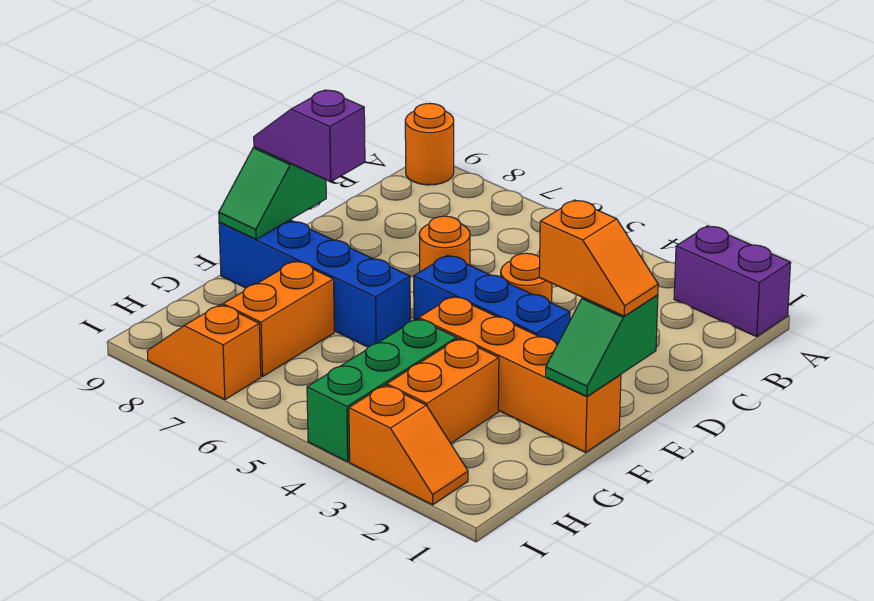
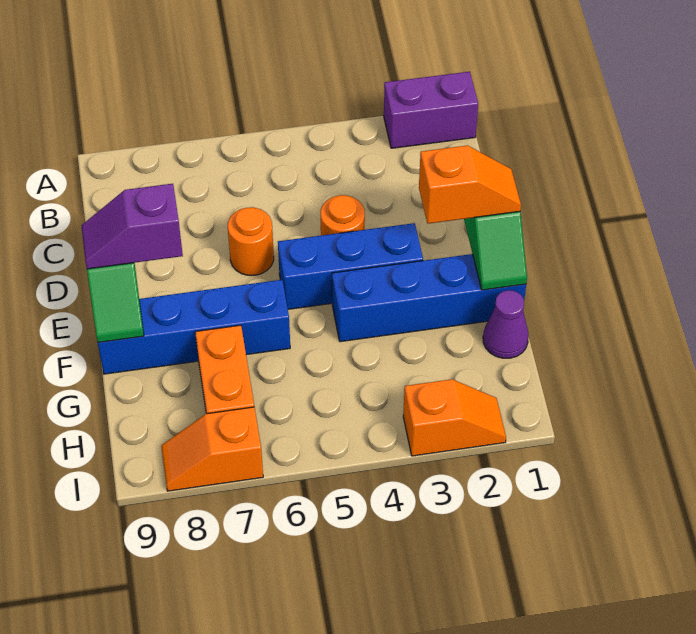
orange 1x1 round brick [405,103,454,185] -> none
orange 1x4 brick [419,296,621,452] -> blue 1x4 brick [332,254,526,342]
none -> purple 1x1 cone [483,290,529,358]
orange 1x2 brick [387,338,499,443] -> none
green 1x3 brick [307,319,457,462] -> none

